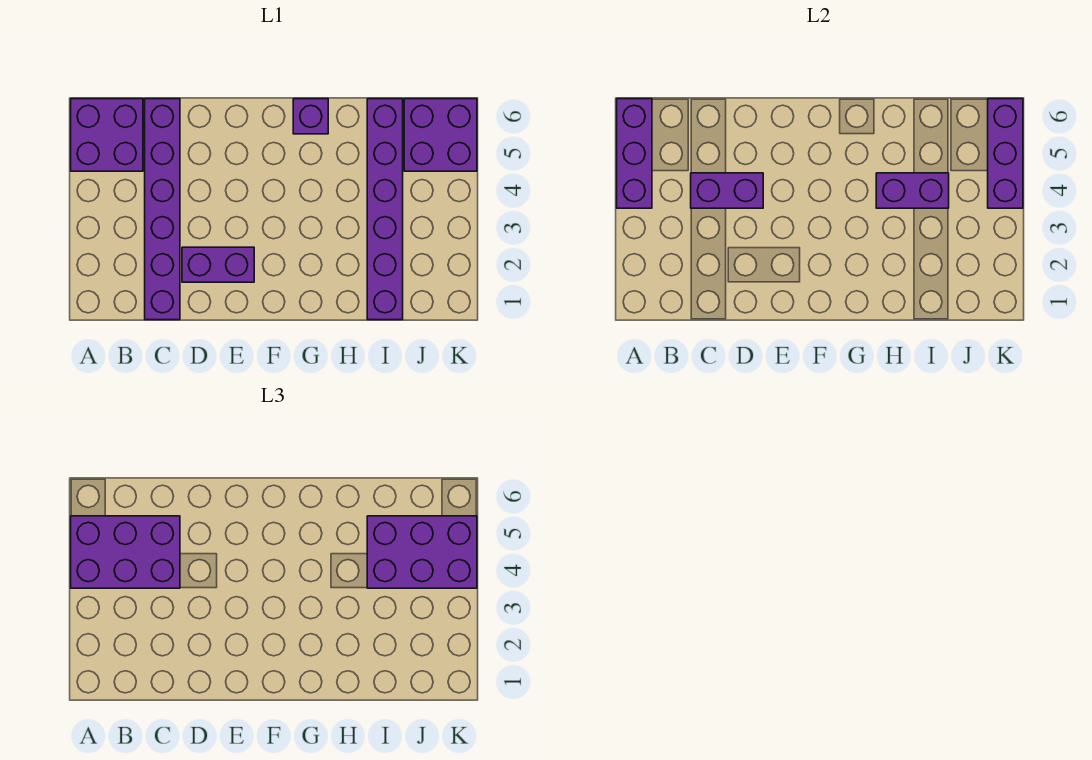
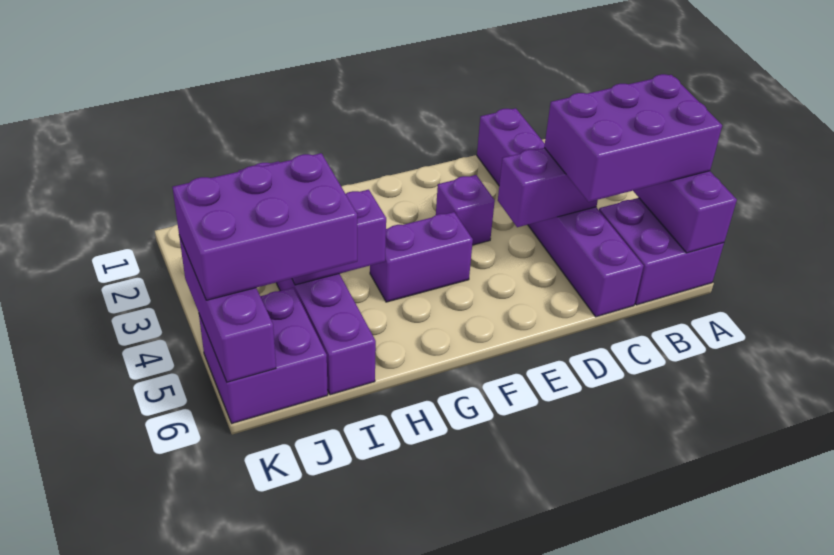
purple 1x2 brick [182,247,254,282] -> purple 1x2 brick moved to [370,212,473,302]
purple 1x1 brick [293,99,328,134] -> purple 1x1 brick moved to [436,175,495,245]

